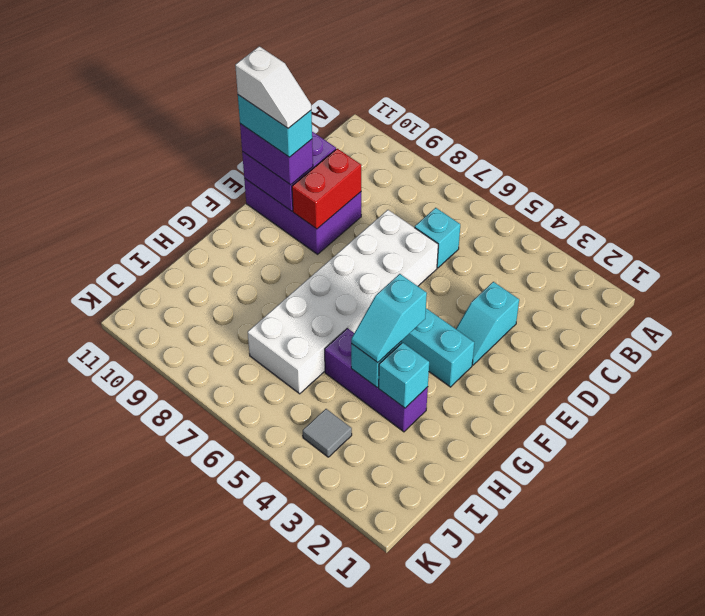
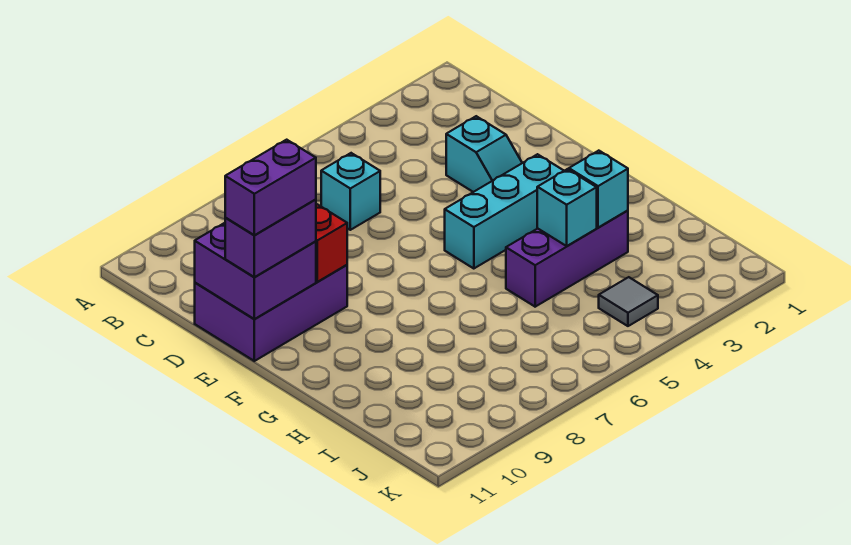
white 2x6 brick [248,210,438,394] -> none
cyan 1x2 brick [238,95,312,157] -> purple 1x2 brick [225,140,316,235]
white 1x2 slope [235,46,311,128] -> none
cyan 1x2 slope [351,274,427,363] -> none

